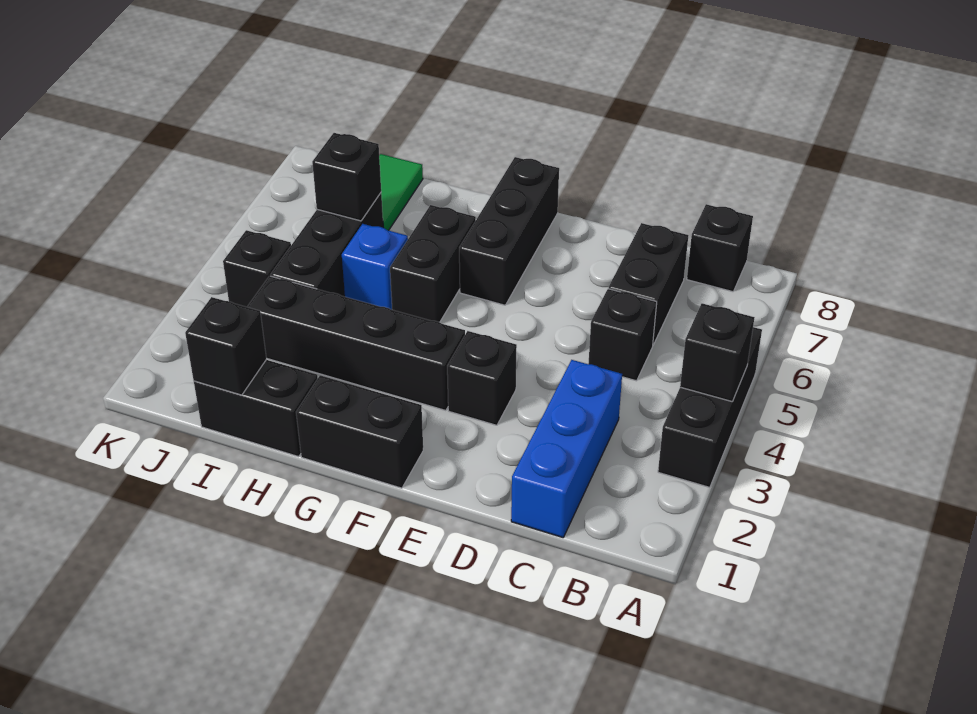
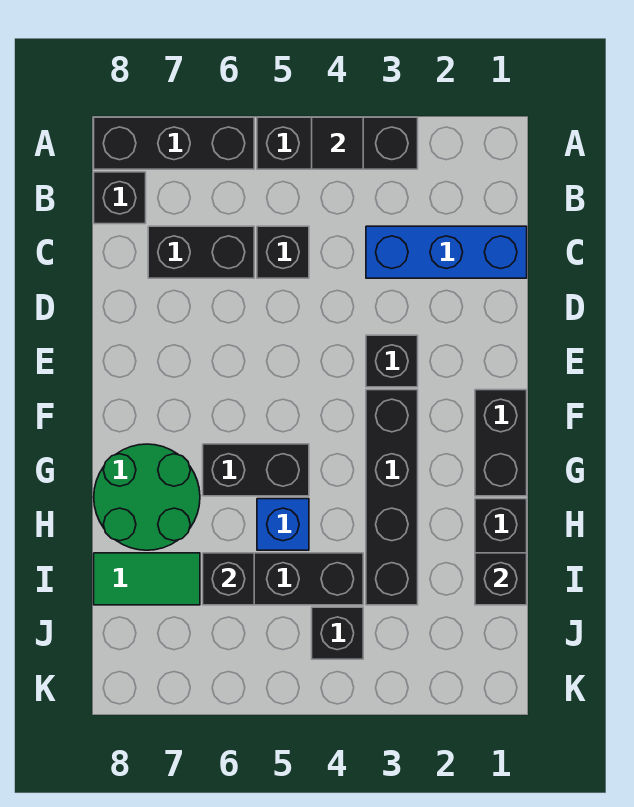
black 1x1 brick [680,303,755,402] -> black 1x1 tile [312,117,363,169]
black 1x3 brick [459,157,559,305] -> black 1x3 brick moved to [94,117,254,169]
none -> green 2x2 round brick [94,444,200,550]

